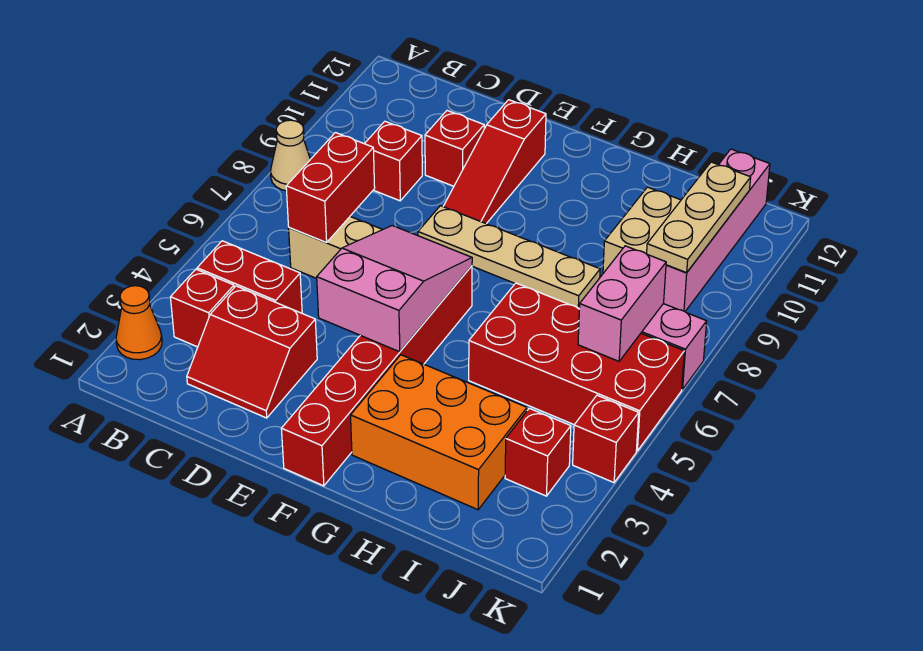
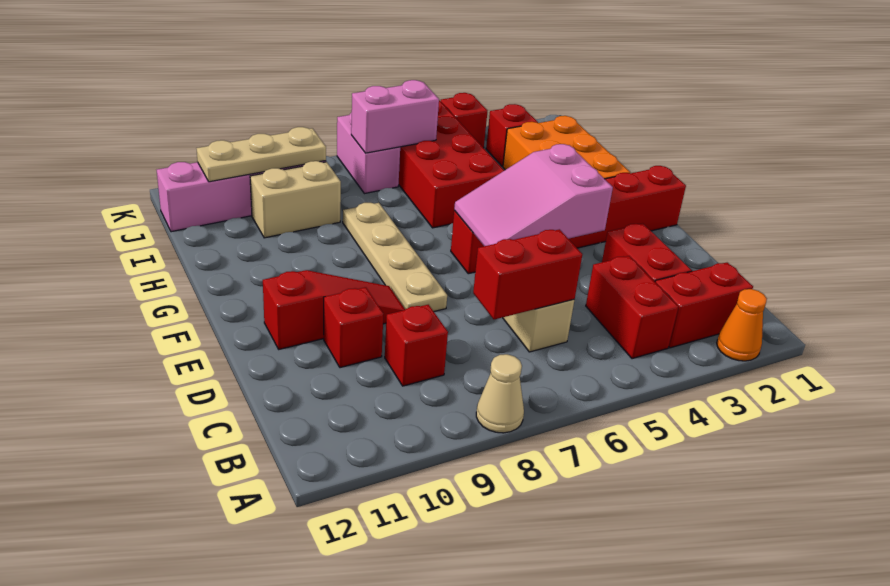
red 1x1 brick [171,269,234,347] -> red 1x2 brick [655,263,753,348]

